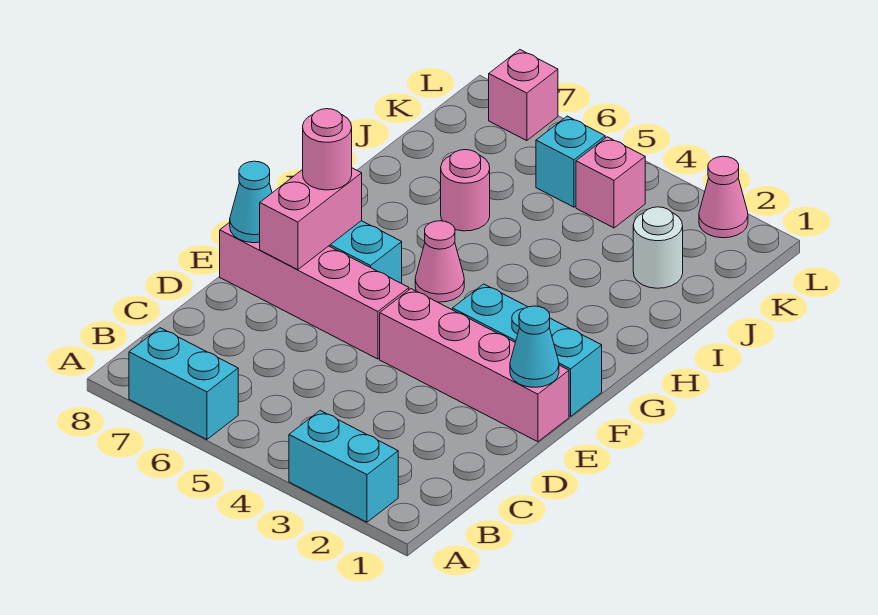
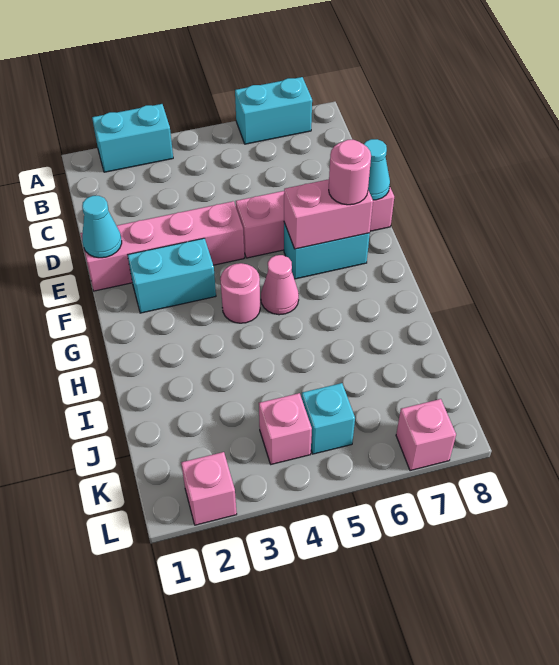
pink 1x2 brick [260,168,362,270] -> pink 1x2 brick turned to [284,179,373,249]
cyan 1x3 brick [453,284,602,416] -> cyan 1x2 brick [128,238,216,313]
pink 1x1 round brick [441,150,490,231] -> pink 1x1 round brick moved to [220,263,260,323]
white 1x1 round brick [633,207,683,288] -> none
pink 1x1 cone [699,156,748,238] -> pink 1x1 brick [181,452,237,525]

